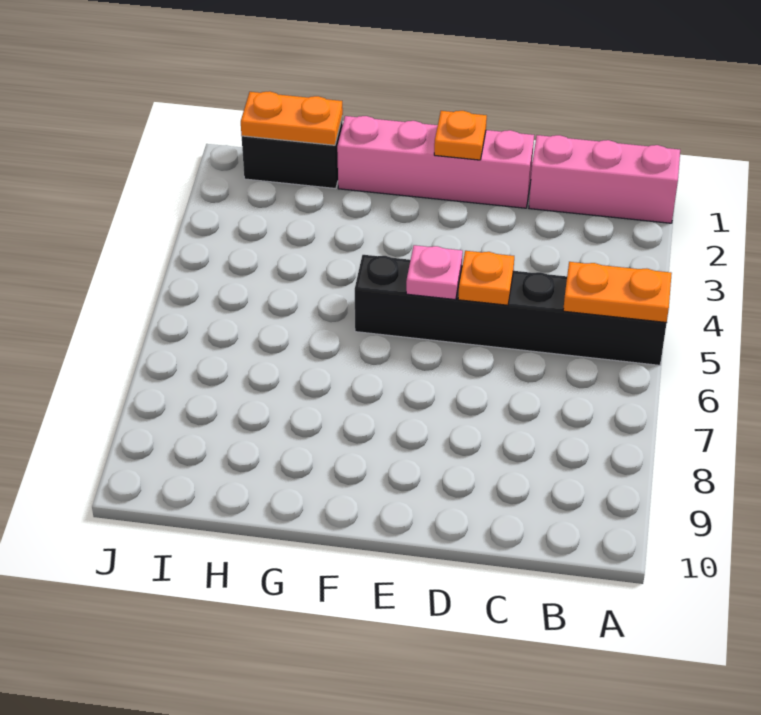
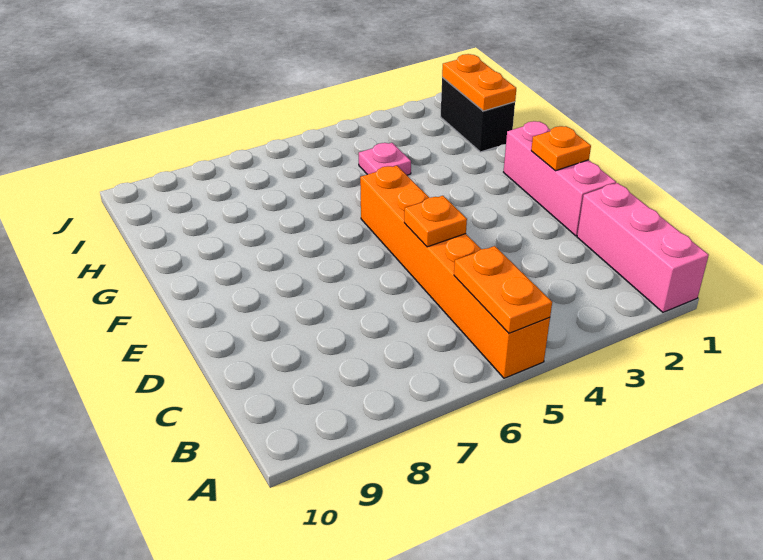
black 1x6 brick [355,255,667,365] -> orange 1x6 brick [360,165,550,378]
pink 1x4 brick [337,116,534,208] -> pink 1x3 brick [504,121,616,236]
pink 1x1 plate [406,245,463,300] -> pink 1x1 plate moved to [359,143,411,175]

